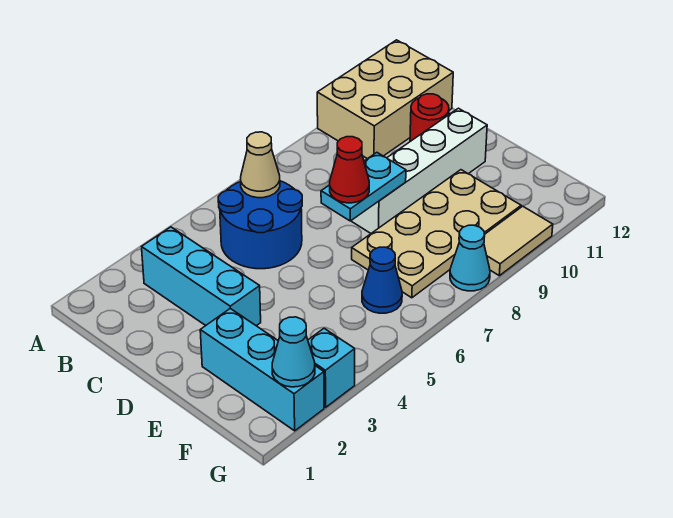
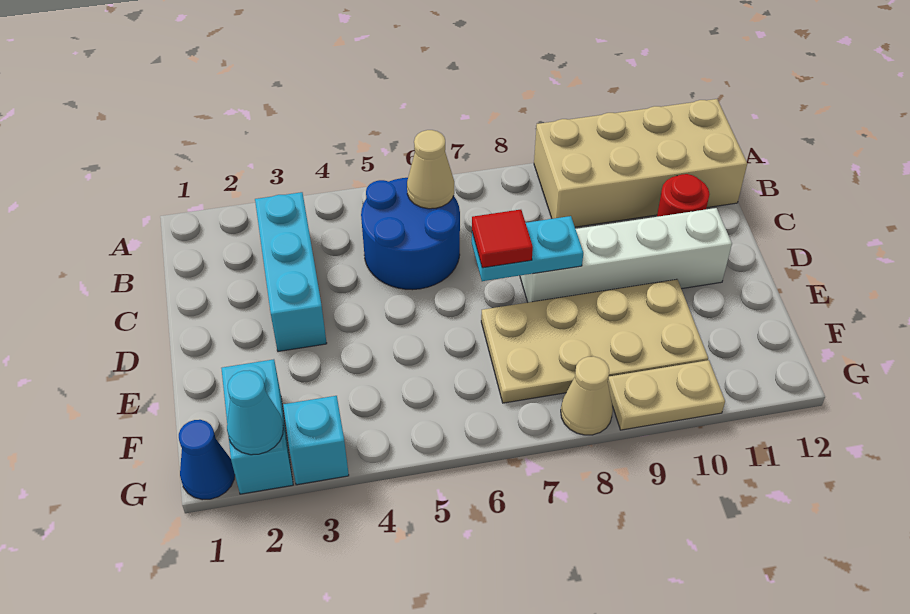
tan 2x3 brick [317,40,453,159] -> tan 2x4 brick [534,99,747,227]
red 1x1 cone [330,137,369,203] -> red 1x1 tile [472,210,533,268]
cyan 1x3 brick [200,309,324,431] -> cyan 1x2 brick [221,359,293,494]
blue 1x1 cone [362,247,402,313] -> blue 1x1 cone moved to [179,420,235,500]
cyan 1x1 cone [450,225,490,291] -> tan 1x1 cone [561,356,613,435]
tan 1x2 tile [484,206,553,276] -> tan 1x2 plate [608,360,725,430]

